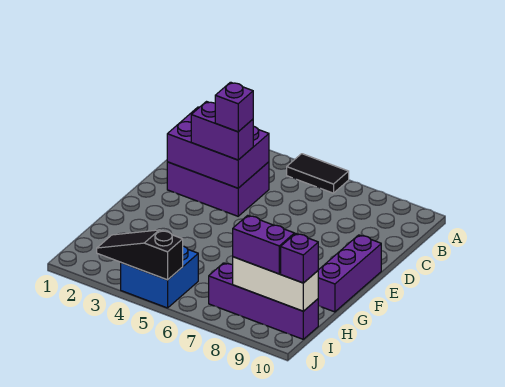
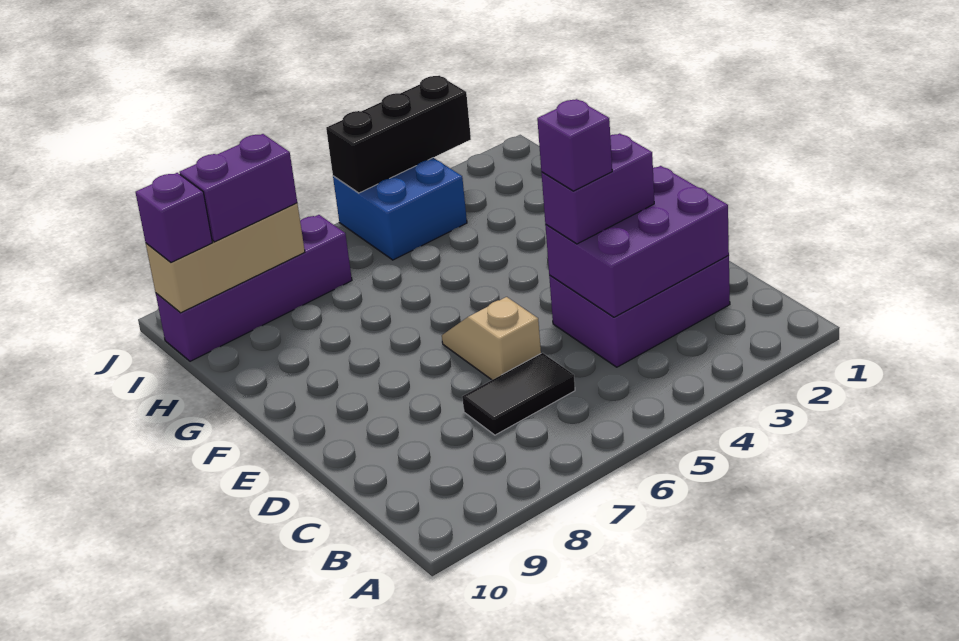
black 1x2 tile [287,154,349,193] -> black 1x2 tile moved to [462,353,575,435]
none -> tan 1x2 slope [442,297,541,380]
purple 1x3 brick [318,235,381,312] -> none
white 1x3 brick [233,257,318,311] -> tan 1x3 brick [146,203,305,313]
black 1x3 slope [97,230,183,280] -> black 1x3 brick [326,76,471,193]

